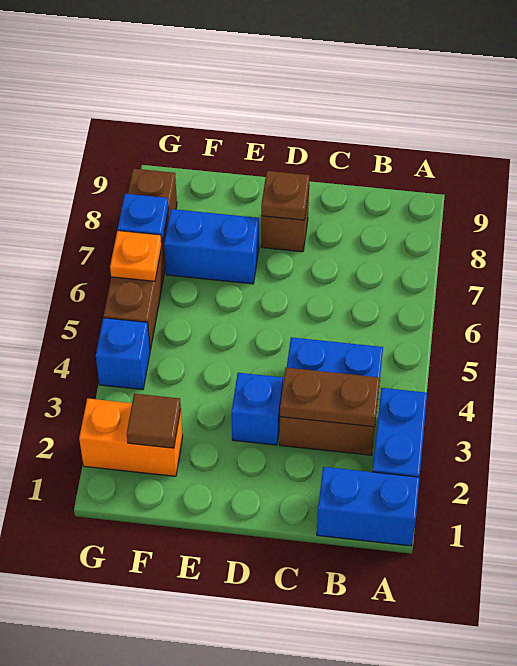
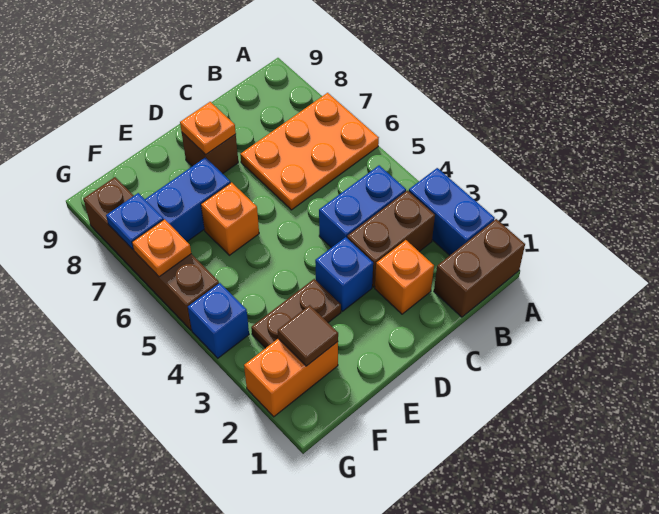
blue 1x2 brick [317,467,420,546] -> brown 1x2 brick [434,219,525,317]
none -> orange 2x3 plate [240,93,379,210]
brown 1x2 plate [280,368,380,427] -> brown 1x2 plate moved to [251,279,341,348]
none -> orange 1x1 brick [375,240,434,314]
brown 1x1 plate [261,171,310,220] -> orange 1x1 plate [180,102,236,155]
none -> orange 1x1 brick [201,182,259,255]

